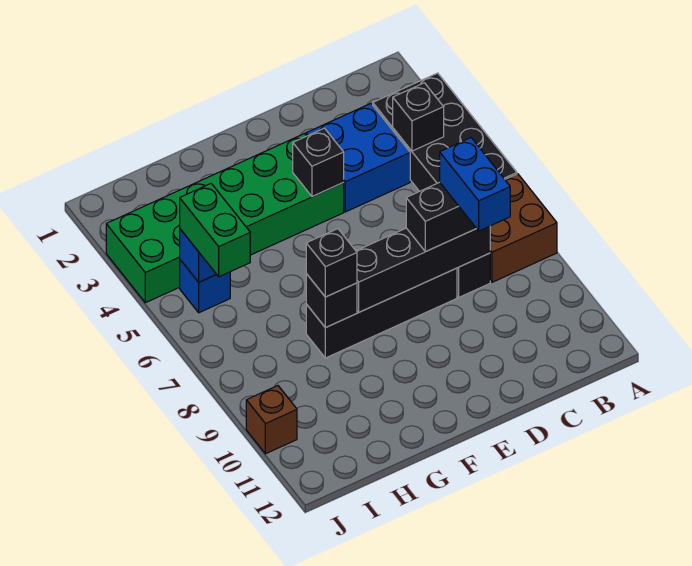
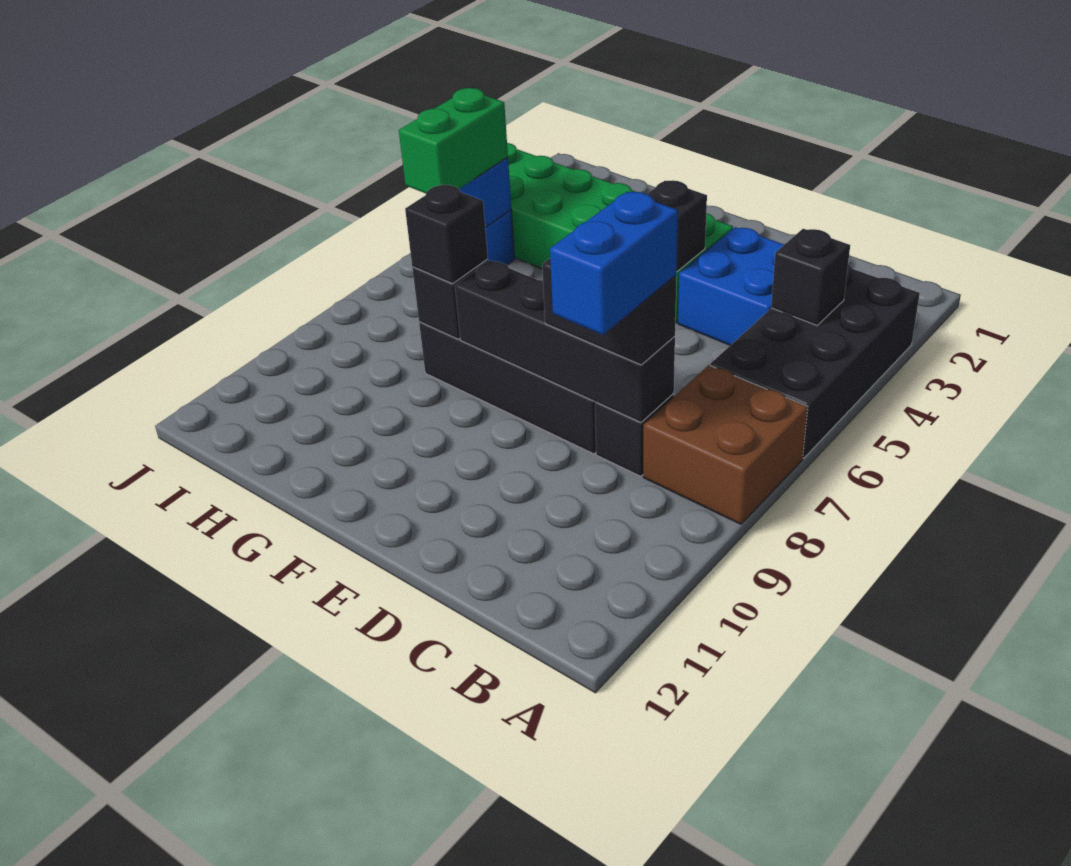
brown 1x1 brick [246,386,297,454] -> none

